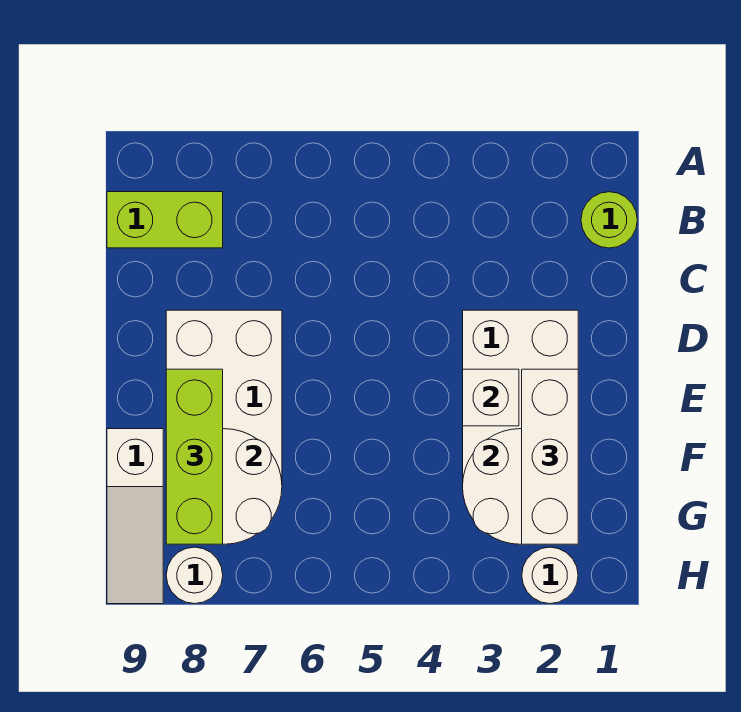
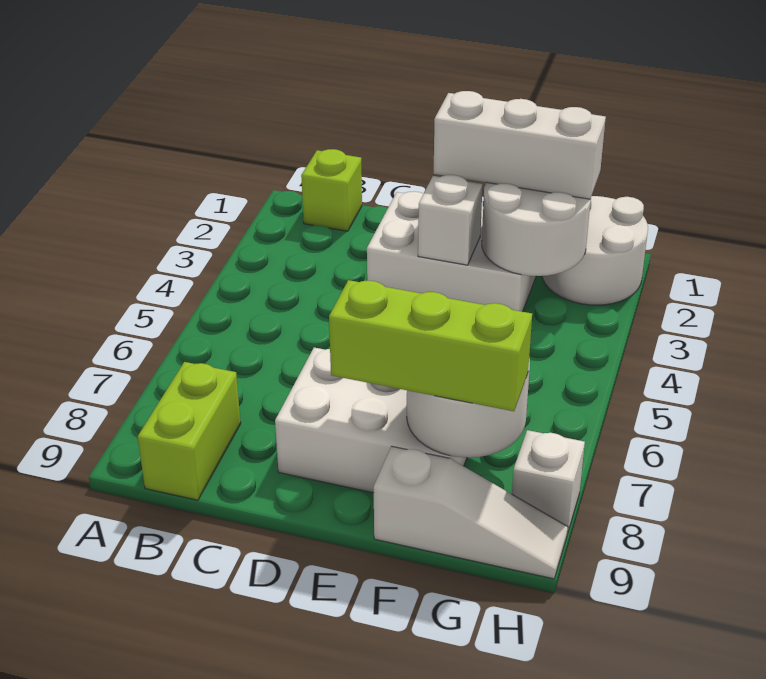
lime 1x1 round brick [581,192,637,248] -> lime 1x1 brick [301,149,362,231]
white 1x1 round brick [522,547,578,604] -> white 2x2 round brick [542,196,648,305]
white 1x1 round brick [166,547,223,604] -> white 1x1 brick [512,430,585,534]

